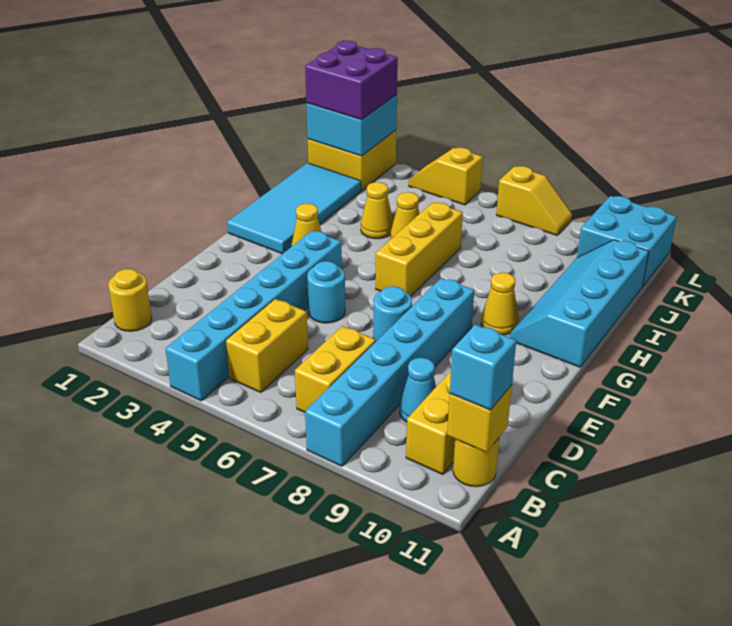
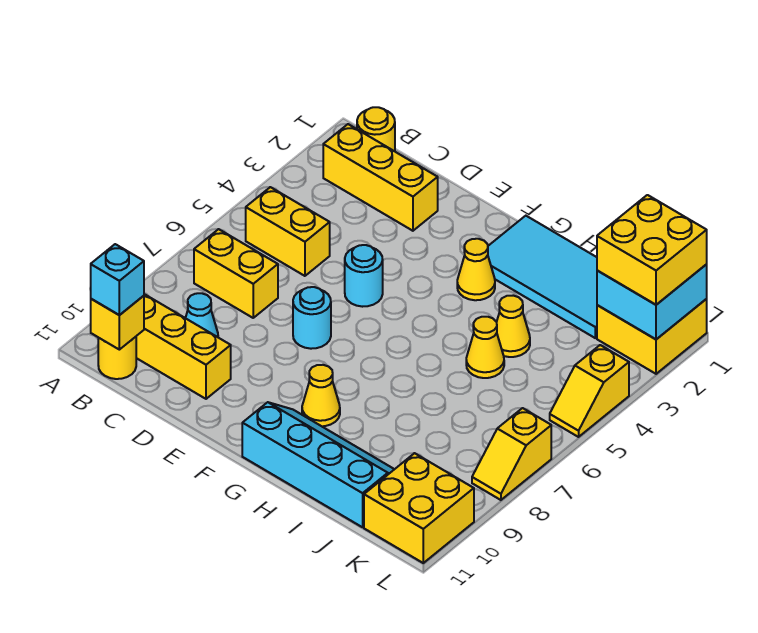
cyan 1x6 brick [165,231,342,401] -> none
cyan 1x6 brick [305,278,474,466] -> none
yellow 1x3 brick [376,202,463,296] -> yellow 1x3 brick moved to [323,124,438,231]
purple 2x2 brick [305,40,398,120] -> yellow 2x2 brick [597,195,707,305]
cyan 2x2 brick [577,196,677,286] -> yellow 2x2 brick [364,453,474,563]
yellow 1x2 slope [409,148,483,205] -> yellow 1x2 slope turned to [550,345,629,437]

